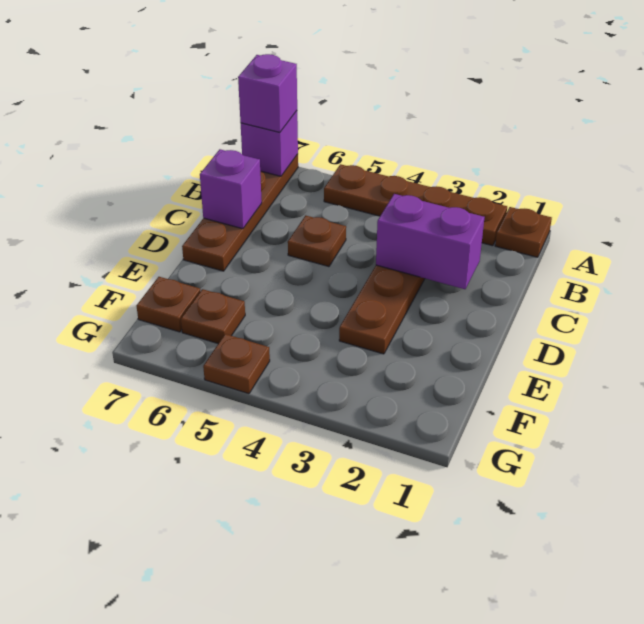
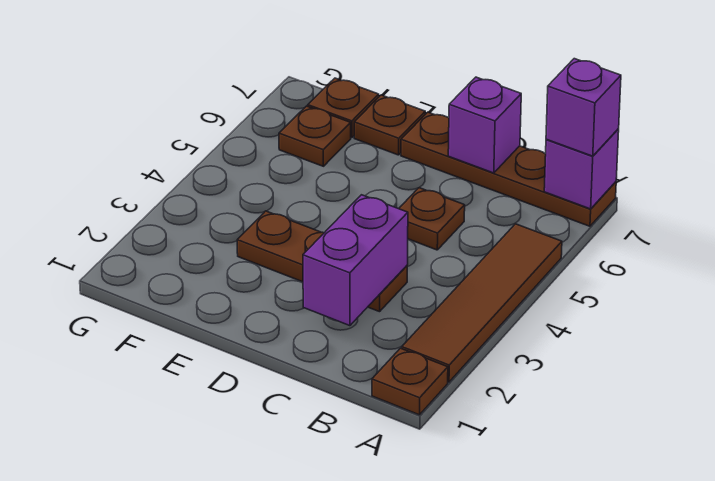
brown 1x4 plate [324,164,507,246] -> brown 1x4 tile [402,224,562,382]
brown 1x1 plate [203,334,270,394] -> brown 1x1 plate moved to [354,95,425,155]

